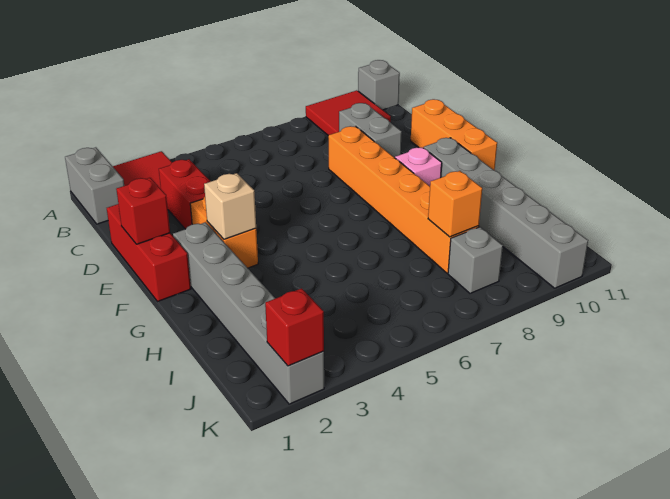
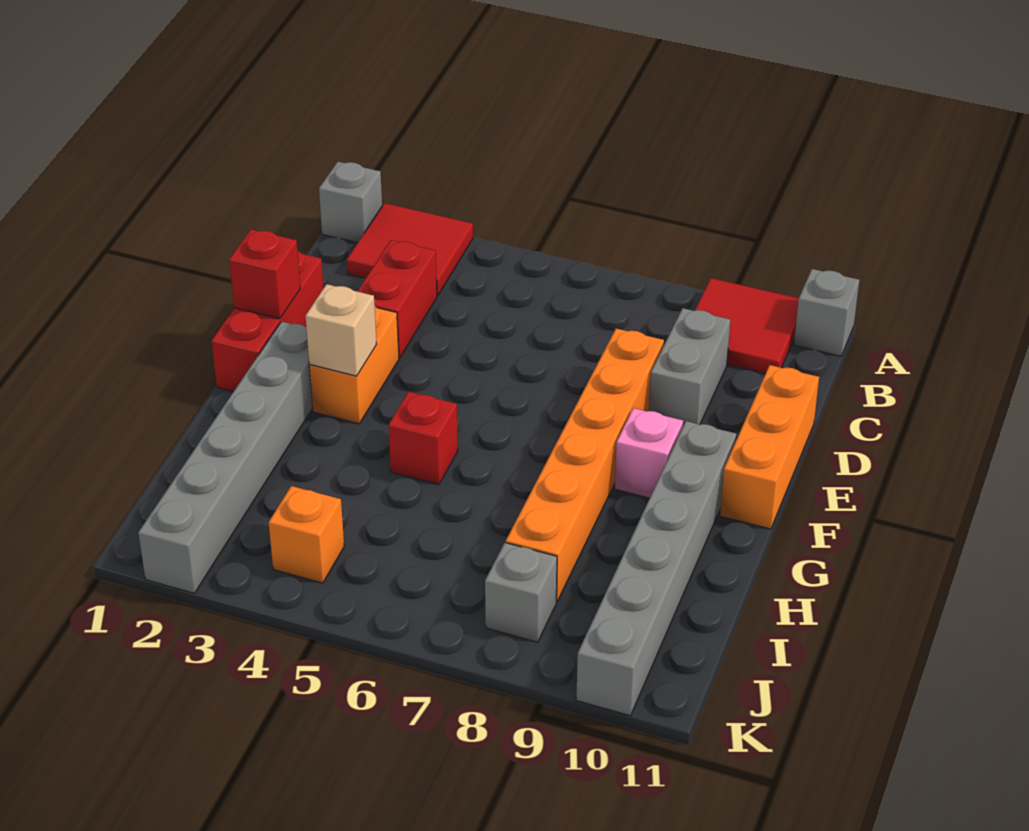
grey 1x2 brick [65,147,124,224] -> grey 1x1 brick [319,162,382,243]
orange 1x1 brick [428,171,482,237] -> orange 1x1 brick moved to [269,486,344,583]
red 1x1 brick [265,288,324,366] -> red 1x1 brick moved to [388,392,458,485]

